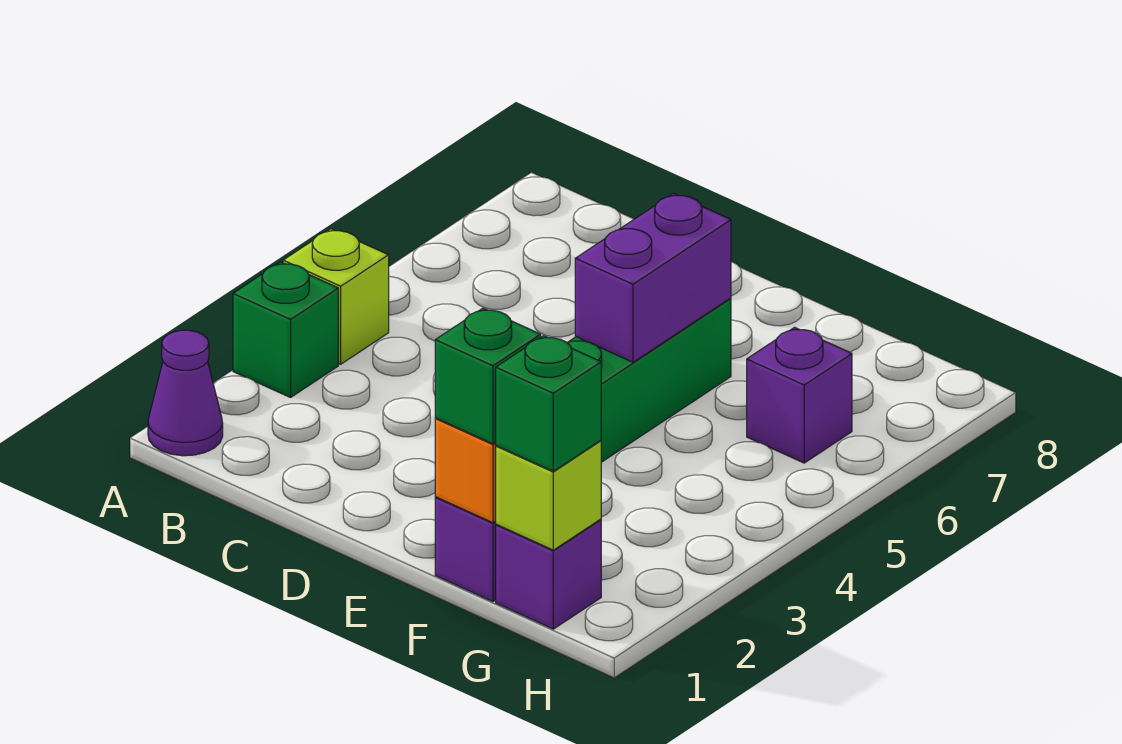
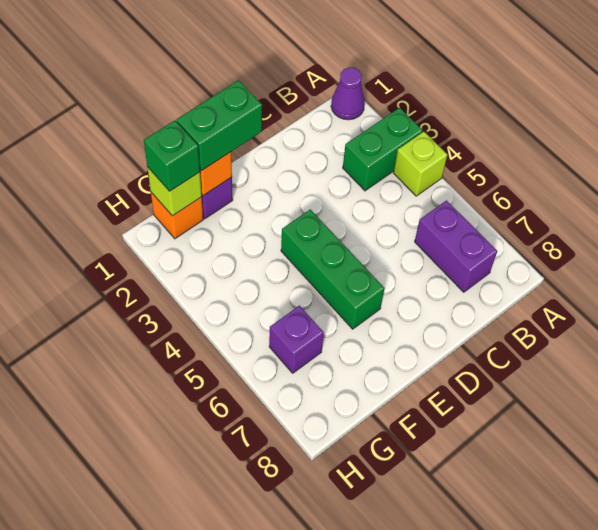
green 1x1 brick [233,262,338,397] -> green 1x2 brick [343,108,423,191]
purple 1x2 brick [575,194,731,362] -> purple 1x2 brick moved to [415,200,497,292]
green 1x1 brick [435,308,541,444] -> green 1x2 brick [177,80,262,171]
purple 1x1 brick [496,519,601,629] -> orange 1x1 brick [151,192,203,239]

